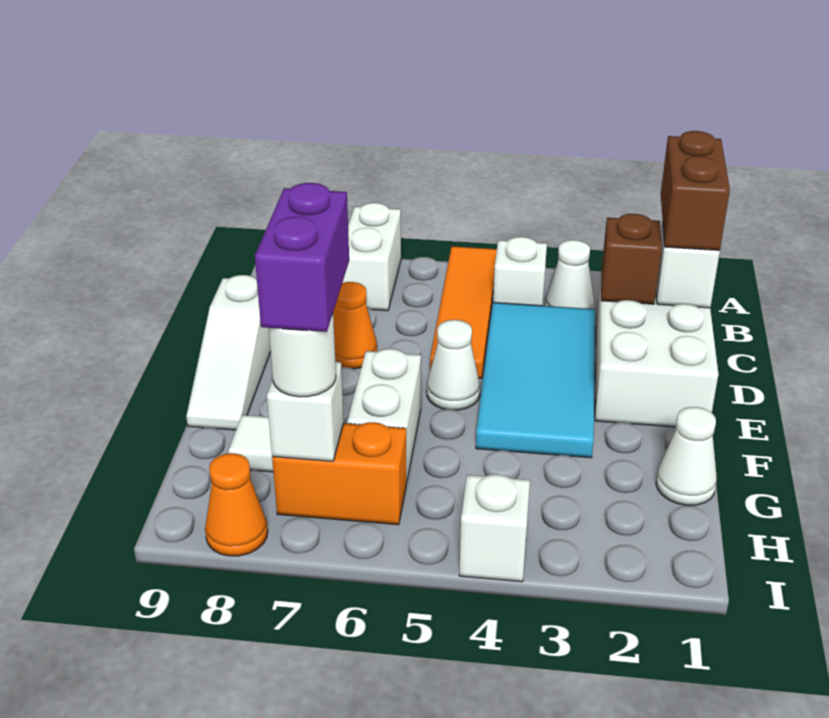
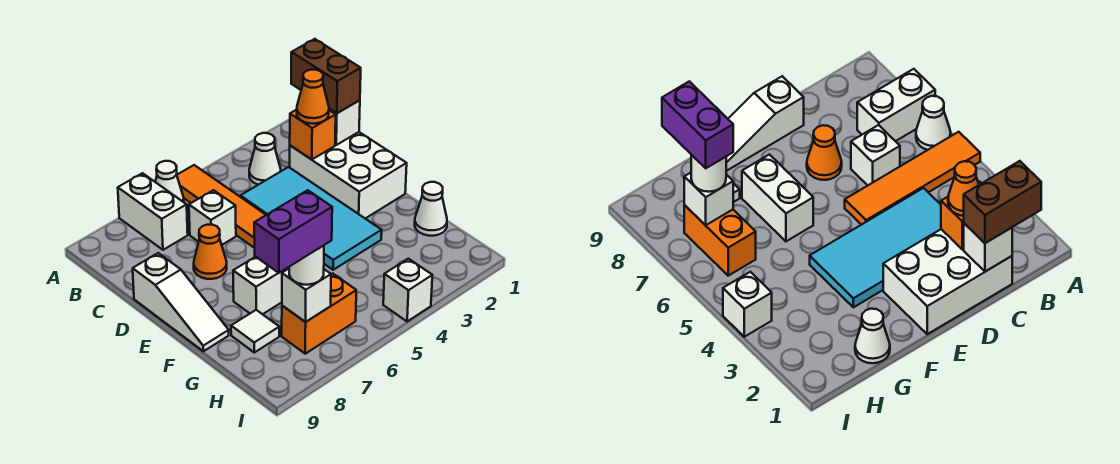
white 1x1 brick [493,237,547,306] -> white 1x1 brick moved to [189,190,236,245]
brown 1x1 brick [601,214,662,304] -> orange 1x1 brick [290,110,336,160]
white 1x1 cone [427,320,480,410] -> white 1x1 cone moved to [155,161,184,202]
white 1x2 brick [347,349,421,483] -> white 1x2 brick turned to [233,257,289,314]
purple 1x2 brick [255,183,349,332] -> purple 1x2 brick turned to [254,190,332,273]
orange 1x1 cone [205,453,268,556] -> orange 1x1 cone moved to [297,70,329,124]

